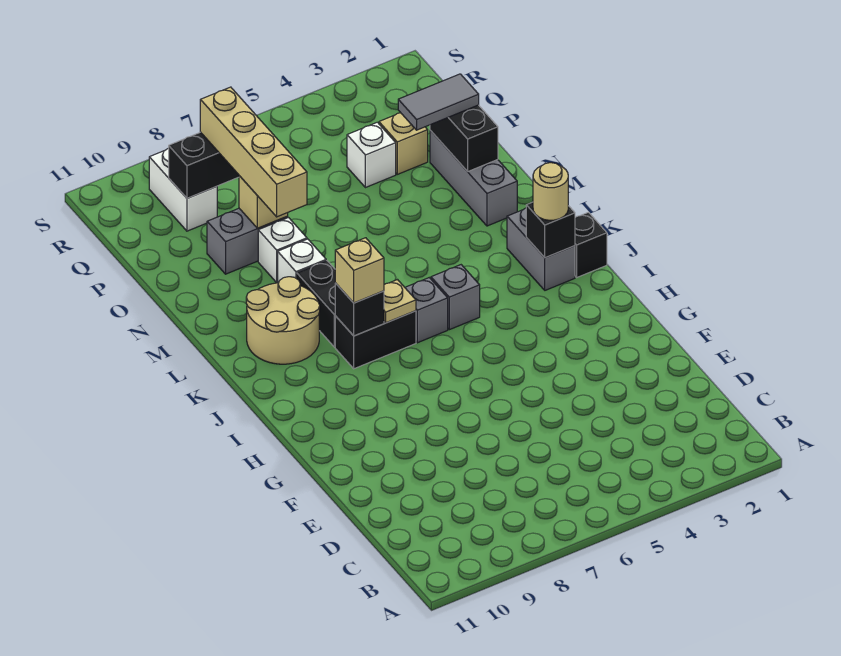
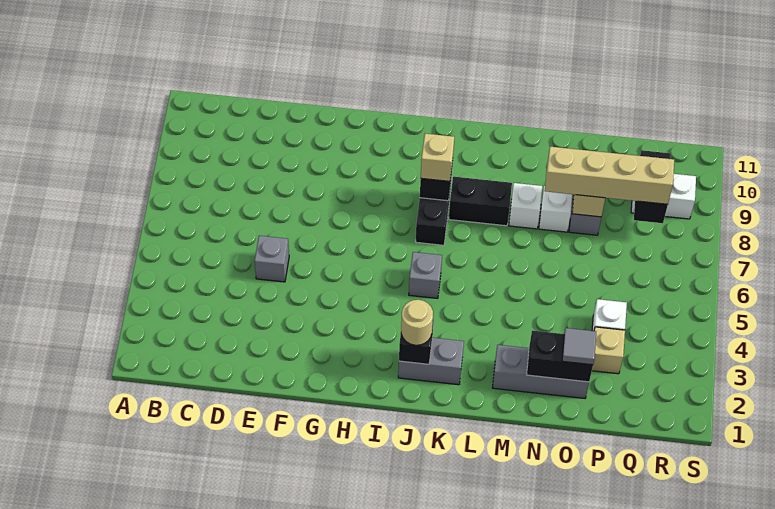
black 1x1 brick [575,212,607,277] -> none
grey 1x1 brick [405,278,448,343] -> grey 1x1 brick moved to [255,236,289,282]
tan 1x1 plate [384,280,416,323] -> none
tan 2x2 round brick [246,277,320,364] -> none
grey 1x2 tile [398,74,479,130] -> grey 1x1 tile [562,328,596,365]

